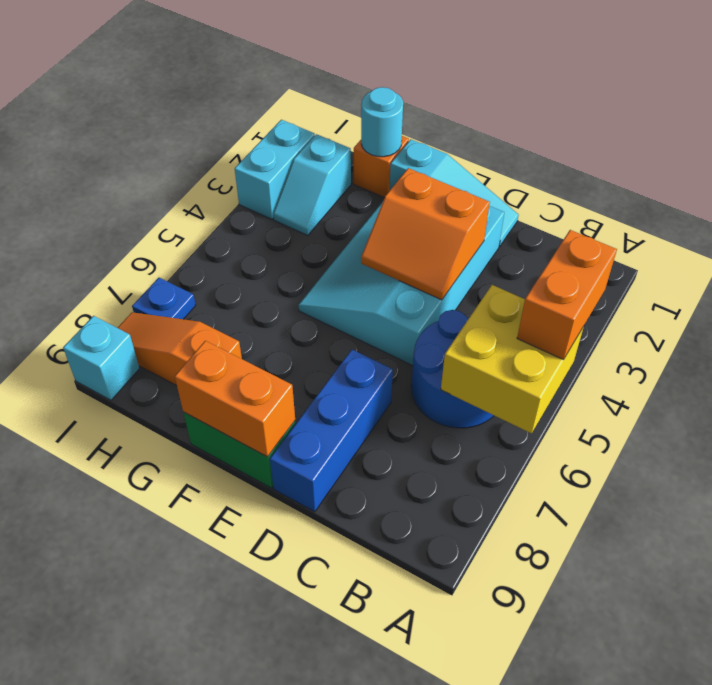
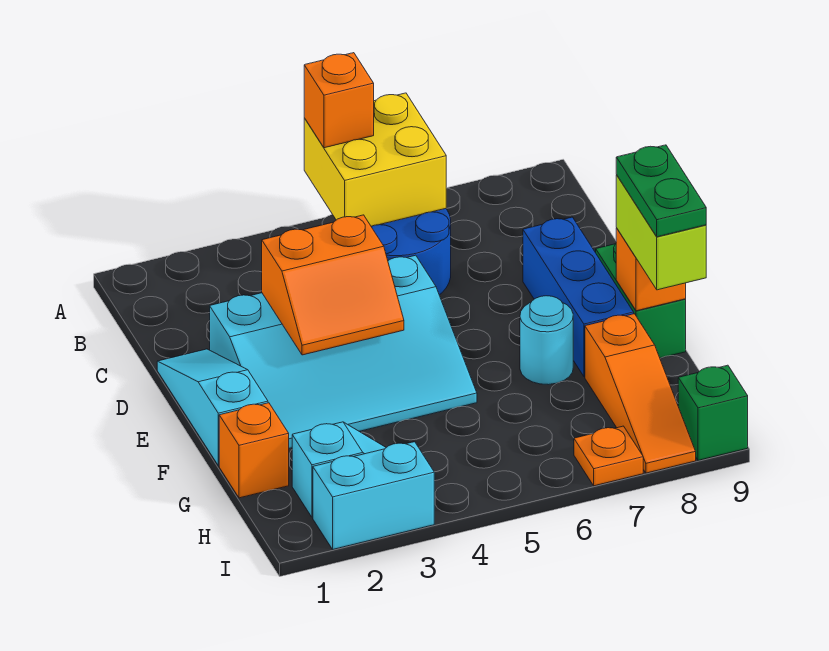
orange 1x2 brick [517,230,617,360] -> orange 1x1 brick [304,53,374,148]
orange 2x2 slope [361,168,490,300] -> orange 2x2 slope turned to [262,215,404,355]
blue 1x3 brick [270,350,393,512] -> blue 1x3 brick turned to [523,217,634,377]
orange 1x2 brick [175,341,295,457] -> orange 1x1 brick [616,228,686,311]
none -> lime 1x2 brick [616,175,706,290]
none -> green 1x2 plate [616,145,706,237]
cyan 1x1 round brick [361,87,403,157] -> cyan 1x1 round brick moved to [520,296,573,385]
blue 1x1 plate [132,278,196,319] -> orange 1x1 plate [574,426,643,486]
cyan 1x1 brick [63,316,140,400] -> green 1x1 brick [678,365,748,460]

